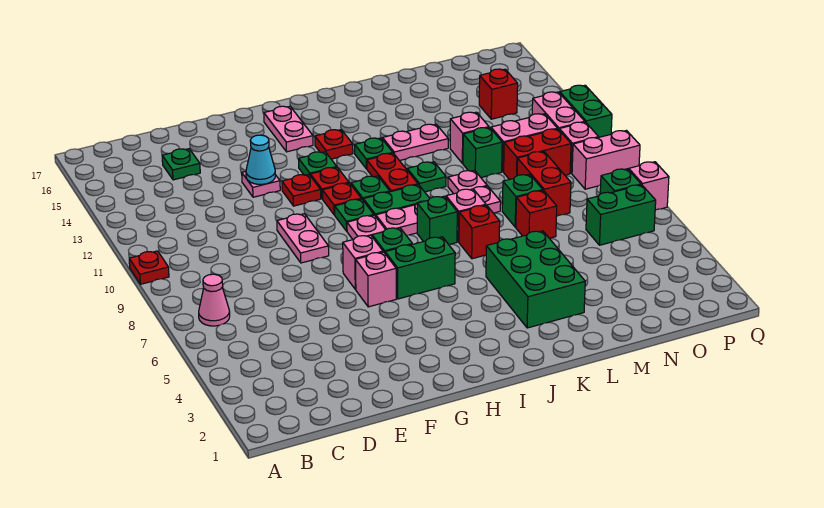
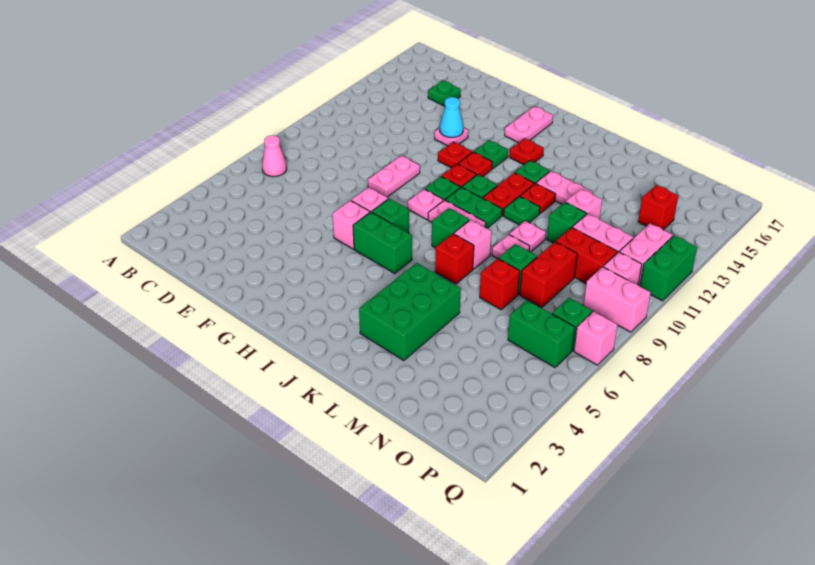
red 1x1 plate [129,251,169,284] -> red 1x1 plate moved to [520,183,556,214]

